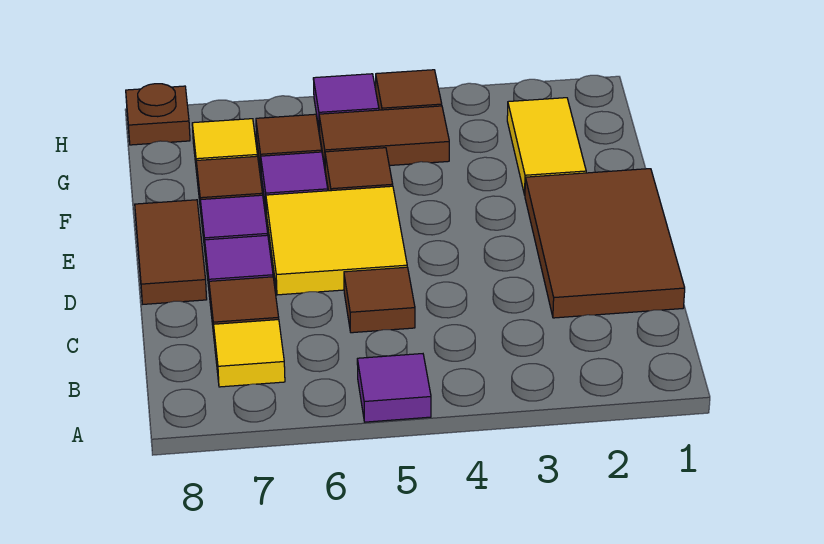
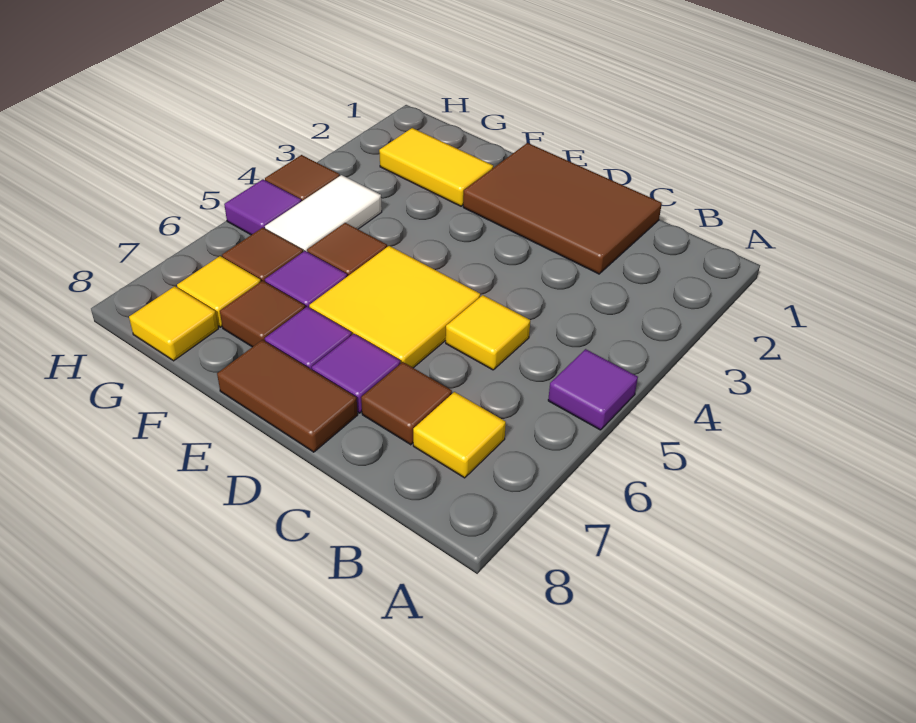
brown 1x1 tile [344,267,415,333] -> yellow 1x1 tile [446,295,530,370]
brown 1x2 tile [319,106,449,166] -> white 1x2 tile [265,175,382,252]
none -> yellow 1x1 tile [129,286,218,361]
brown 1x1 plate [126,84,190,145] -> none

